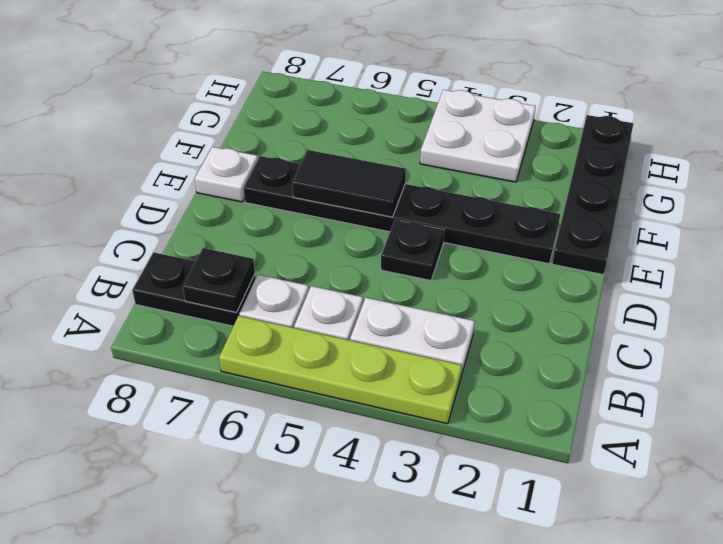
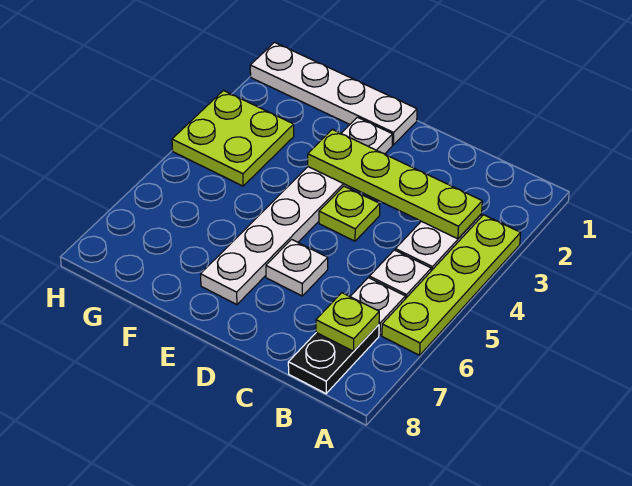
none -> lime 1x4 plate [308,129,482,239]
black 1x1 plate [183,248,255,312] -> lime 1x1 plate [316,293,379,351]
black 1x1 plate [381,220,444,280] -> lime 1x1 plate [319,186,380,241]
black 1x4 plate [552,115,633,275] -> white 1x4 plate [250,42,417,145]
black 1x6 plate [244,156,560,264] -> white 1x6 plate [201,117,393,305]
black 1x2 tile [292,150,406,217] -> none
white 1x1 plate [195,147,258,202] -> white 1x1 plate moved to [266,239,328,296]
white 2x2 plate [420,90,536,182] -> lime 2x2 plate [172,91,294,186]

